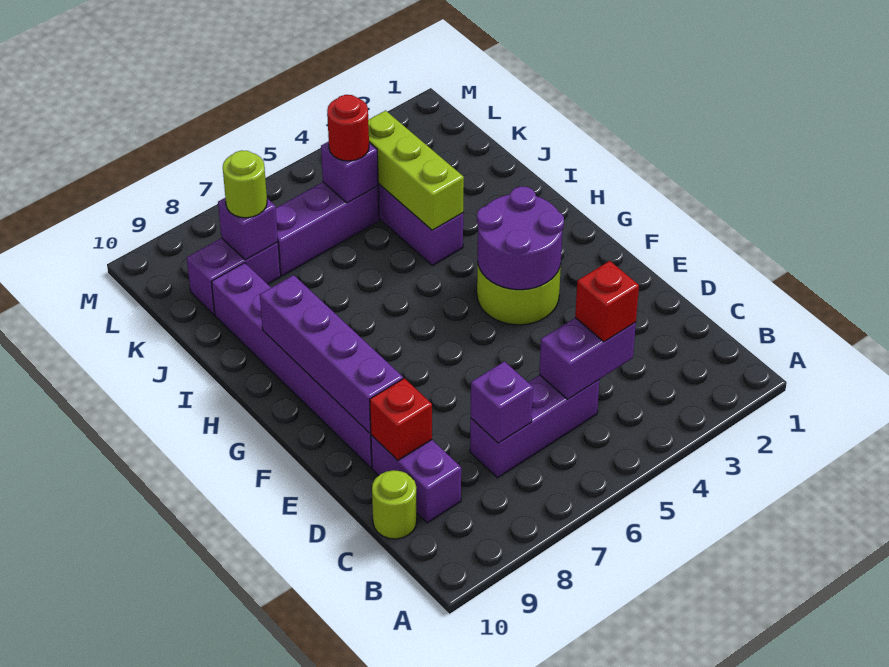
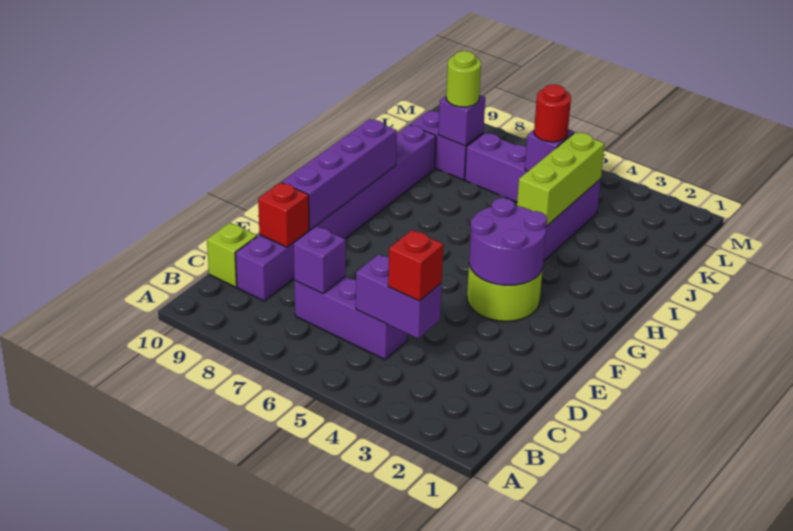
lime 1x1 round brick [372,470,417,539] -> lime 1x1 brick [207,223,257,287]

